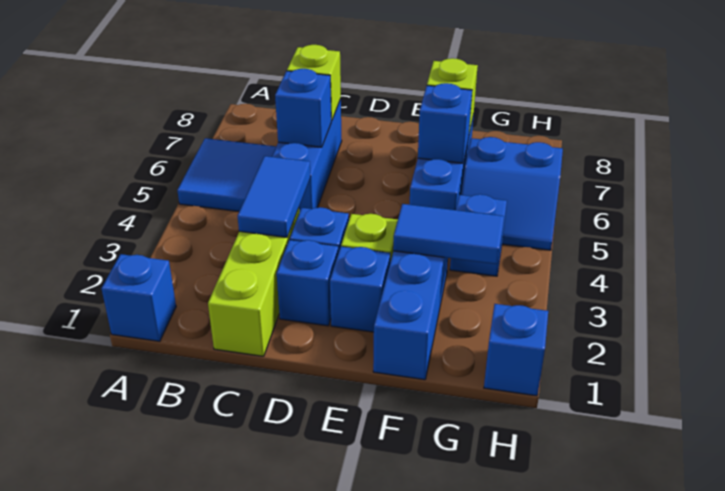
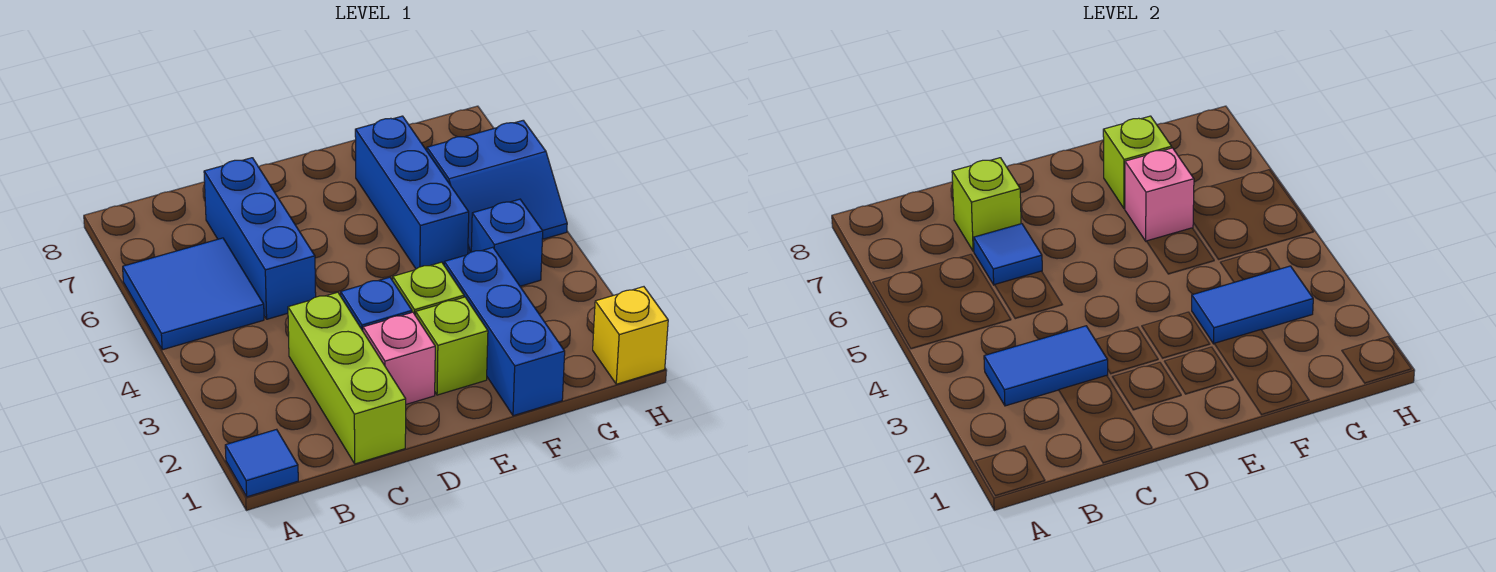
blue 1x1 brick [101,254,176,341] -> blue 1x1 tile [225,429,298,497]
blue 1x2 tile [238,156,311,237] -> blue 1x2 tile turned to [984,326,1108,406]
blue 1x1 brick [275,69,331,147] -> blue 1x1 tile [974,224,1042,285]
blue 1x1 brick [277,240,338,326] -> pink 1x1 brick [363,312,435,404]
blue 1x1 brick [330,247,390,332] -> lime 1x1 brick [416,297,488,395]
blue 1x1 brick [418,83,472,163] -> pink 1x1 brick [1125,148,1194,241]
blue 1x1 brick [484,304,548,396] -> yellow 1x1 brick [593,287,668,384]

